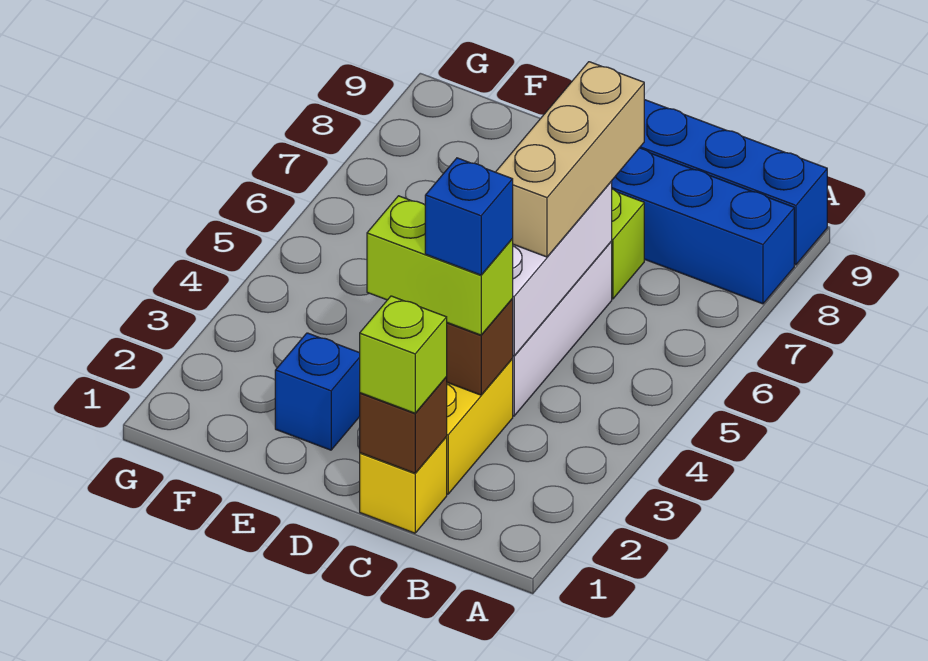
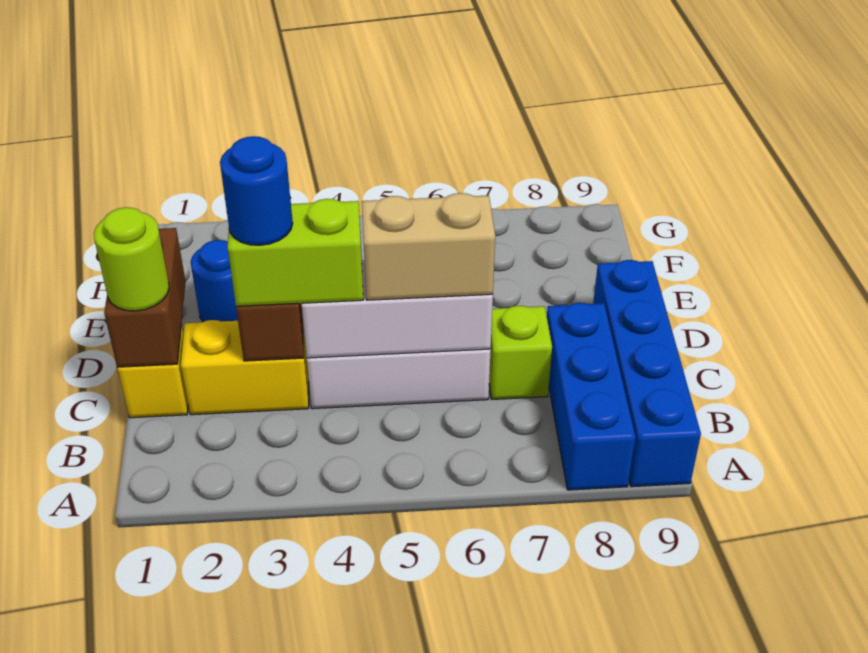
brown 1x1 brick [360,377,447,473] -> brown 1x2 brick [104,228,186,368]
lime 1x1 brick [360,296,447,413] -> lime 1x1 round brick [94,207,169,311]
lime 1x2 brick [367,196,513,335] -> lime 1x2 brick turned to [228,199,363,306]
blue 1x1 brick [425,158,513,275] -> blue 1x1 round brick [220,136,293,245]
tan 1x3 brick [496,62,644,257] -> tan 1x2 brick [362,193,495,300]
blue 1x1 brick [275,333,360,450] -> blue 1x1 round brick [191,240,238,322]

